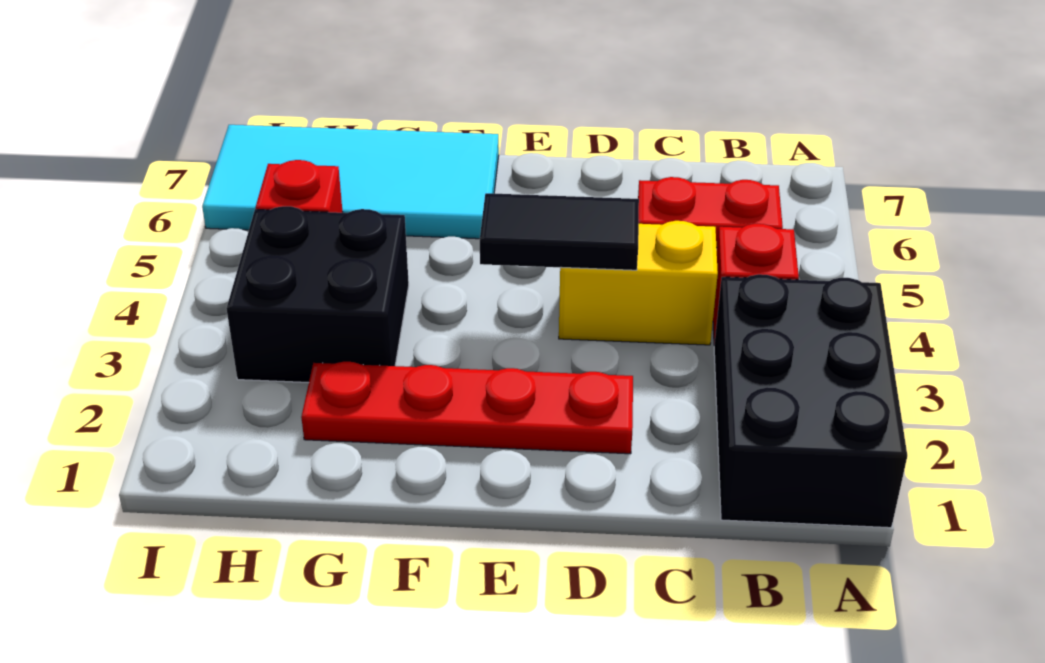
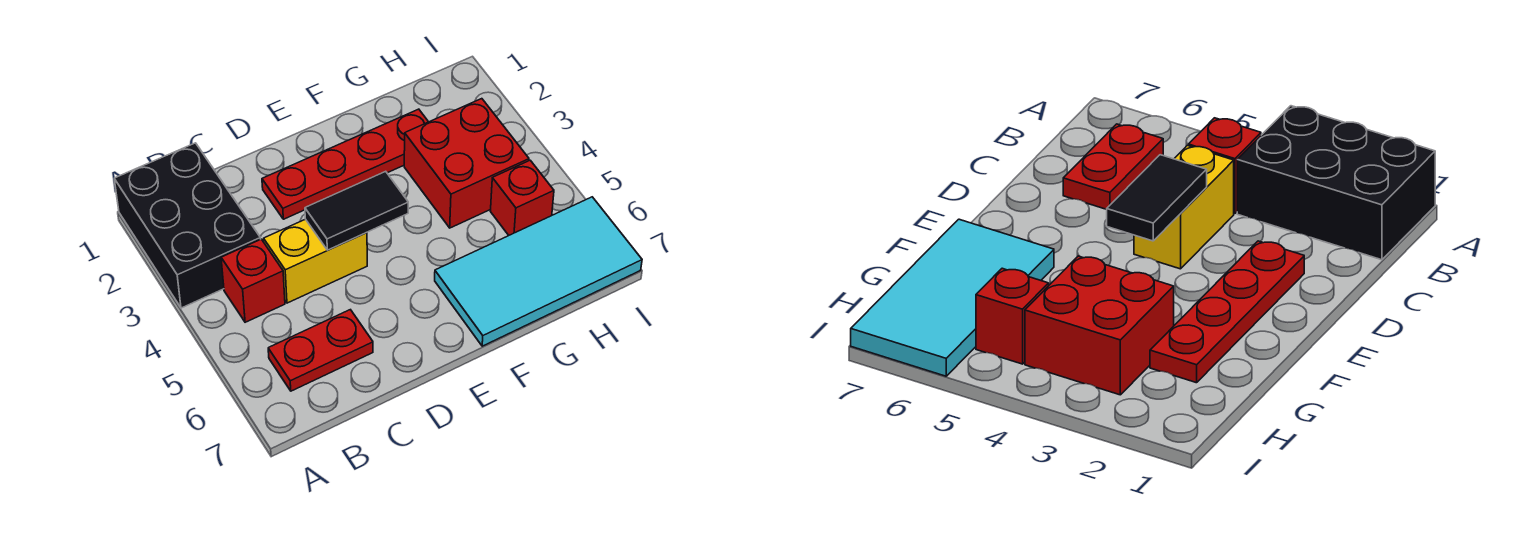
black 2x2 brick [227,206,409,383] -> red 2x2 brick [404,99,529,228]

